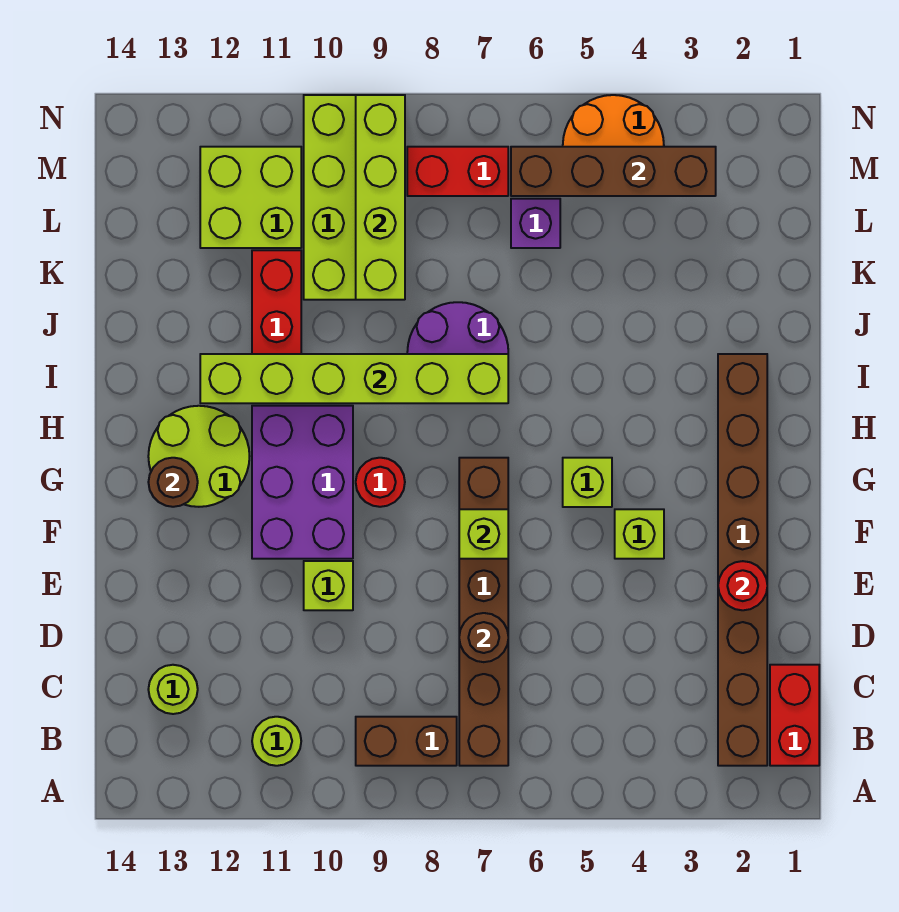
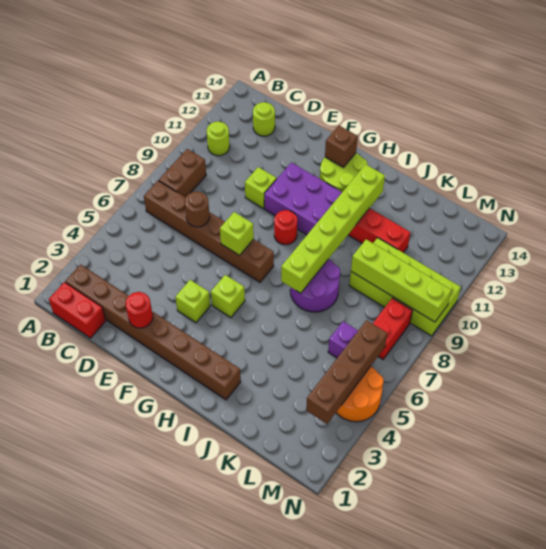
brown 1x1 round brick [148,458,198,507] -> brown 1x1 brick [325,126,358,168]
lime 2x2 brick [200,147,301,248] -> none

